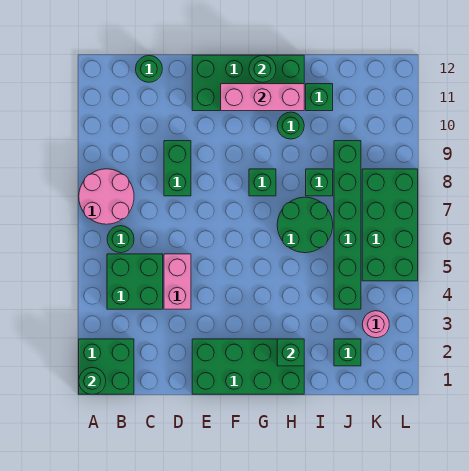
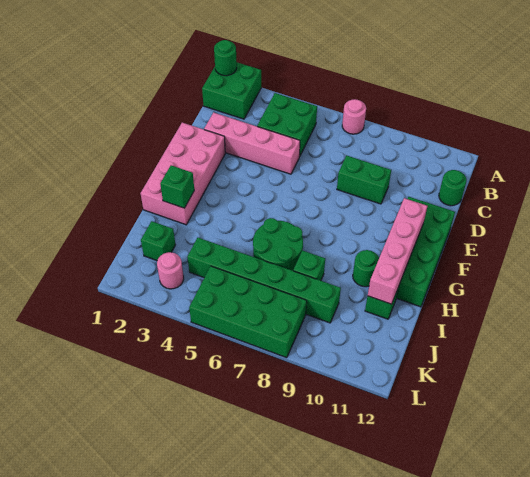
pink 2x2 round brick [79,169,134,224] -> pink 1x1 round brick [342,99,366,134]
green 1x1 round brick [107,226,134,253] -> none
pink 1x2 brick [164,254,191,309] -> pink 1x4 brick [204,113,300,174]
green 2x4 brick [192,339,304,394] -> pink 2x4 brick [141,123,225,225]
pink 1x3 brick [221,84,304,111] -> pink 1x4 brick [368,198,427,304]
green 1x1 brick [249,169,276,196] -> none
green 1x1 round brick [249,55,276,82] -> none

